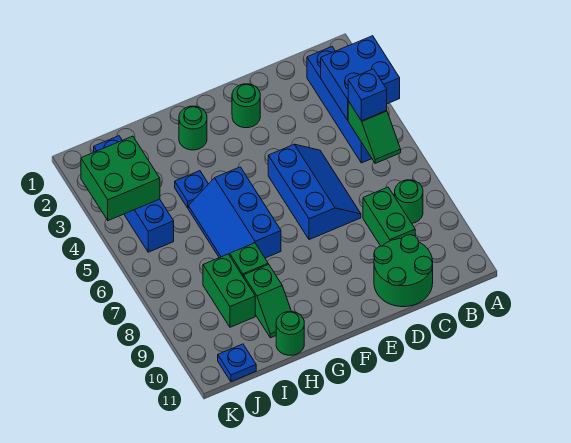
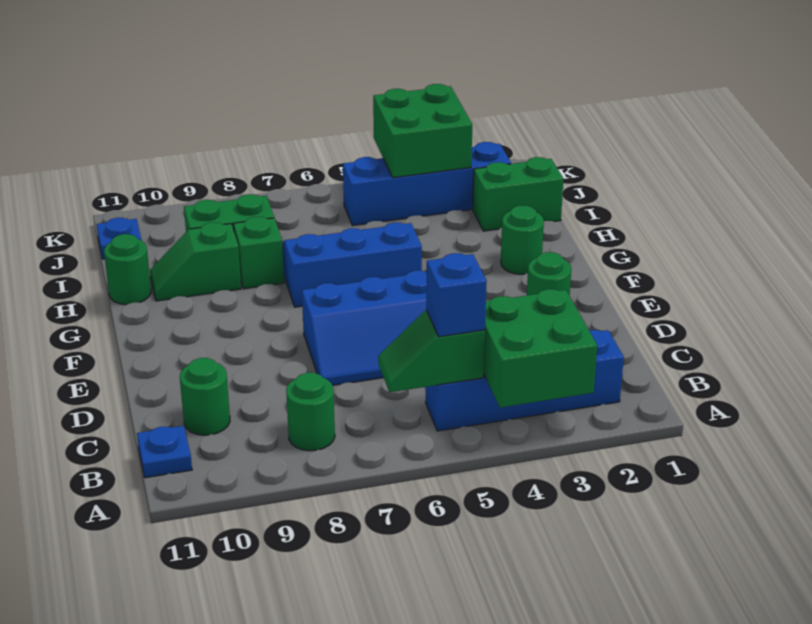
blue 2x2 brick [321,36,400,120] -> green 2x2 brick [484,289,597,408]
green 1x2 brick [363,187,415,246] -> green 1x2 brick moved to [473,157,563,231]
green 2x2 round brick [374,235,433,307] -> green 1x1 round brick [180,358,230,435]
blue 1x1 plate [175,171,208,208] -> blue 1x1 plate moved to [137,426,192,478]

